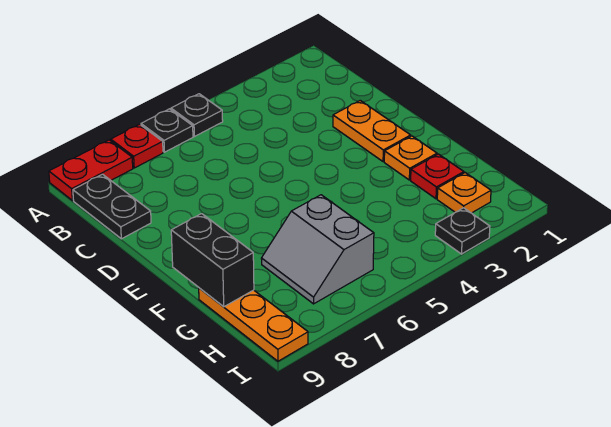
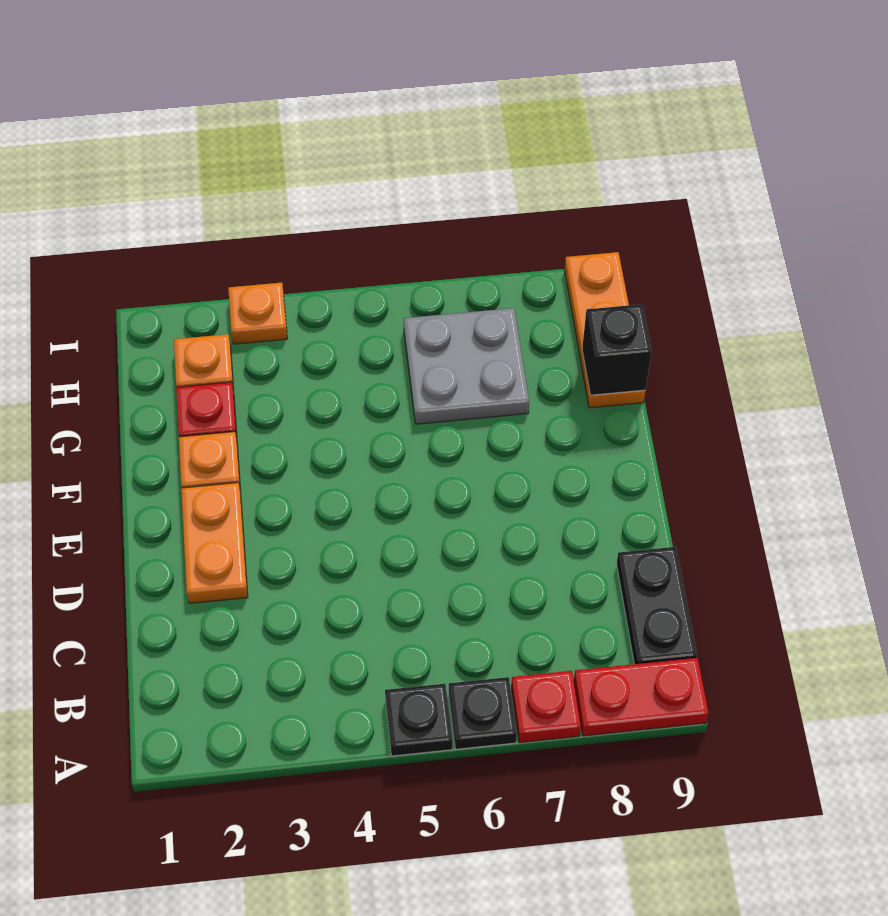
black 1x2 brick [171,214,254,307] -> black 1x1 brick [582,304,652,395]
grey 2x2 slope [261,195,374,304] -> grey 2x2 plate [403,308,529,424]
black 1x1 plate [435,208,490,254] -> orange 1x1 plate [228,283,287,344]

